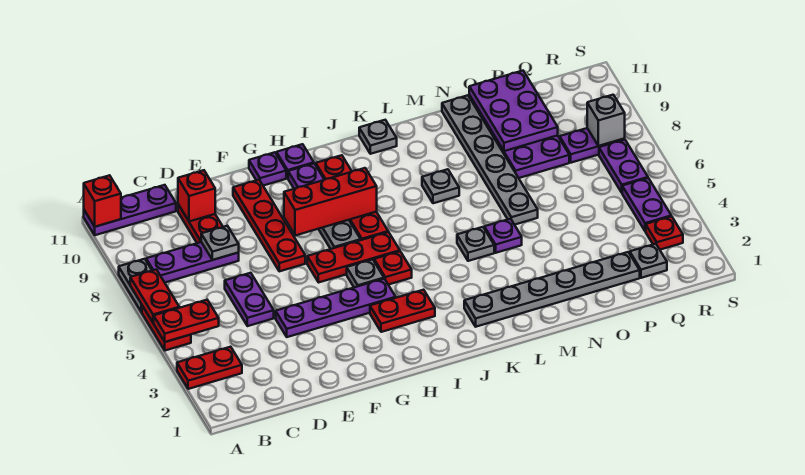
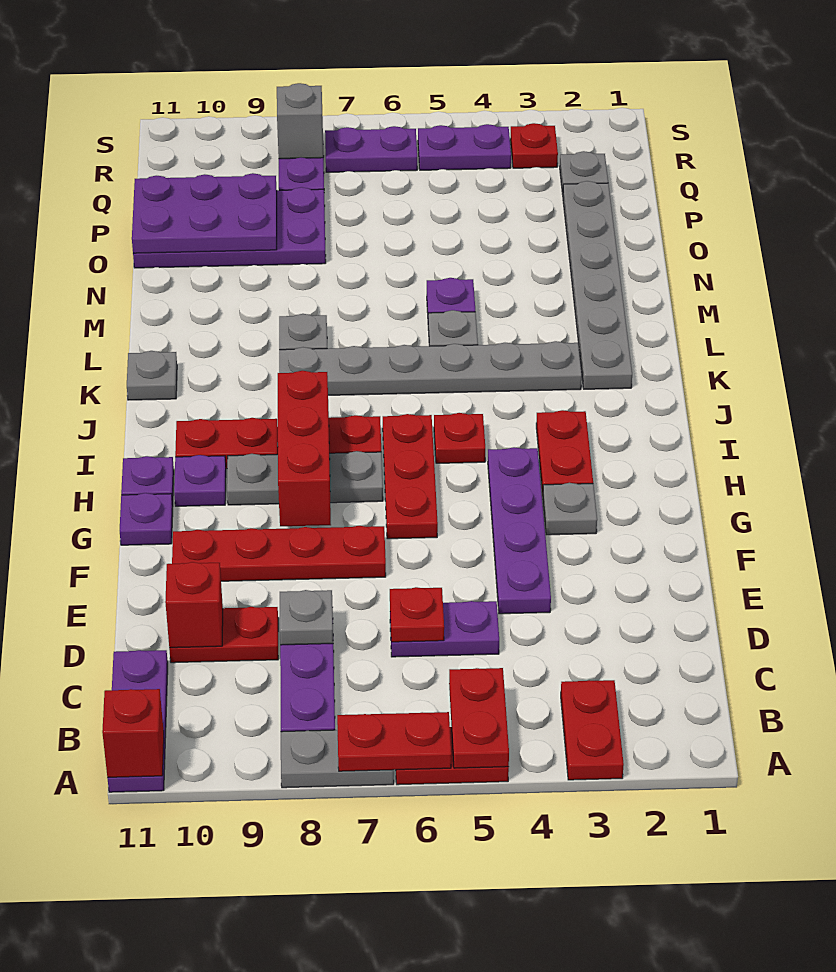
none -> red 1x1 plate [390,587,444,642]
grey 1x1 plate [347,259,384,287] -> grey 1x1 plate moved to [543,483,597,535]
grey 1x6 plate [442,95,538,225] -> grey 1x6 plate moved to [279,341,582,395]

